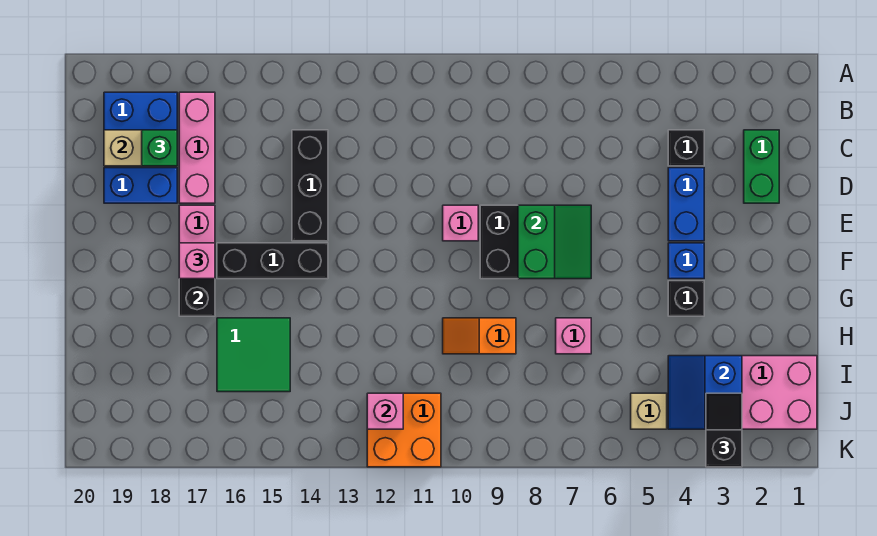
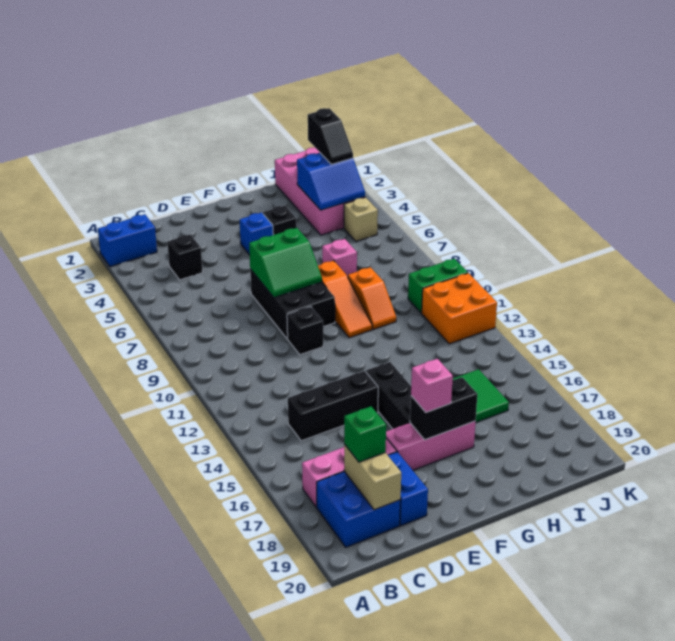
green 1x2 brick [744,130,779,203] -> green 1x2 brick moved to [408,259,468,313]
blue 1x2 brick [668,168,704,241] -> blue 1x2 brick moved to [98,214,157,267]
green 2x2 slope [518,205,591,279] -> green 2x2 slope turned to [249,228,322,297]
pink 1x1 brick [443,205,478,241] -> black 1x1 brick [287,306,323,355]
none -> orange 1x3 slope [318,261,372,338]
black 1x2 slope [706,393,742,467] -> black 1x2 slope turned to [308,108,353,164]
pink 1x1 brick [367,393,403,429] -> none

